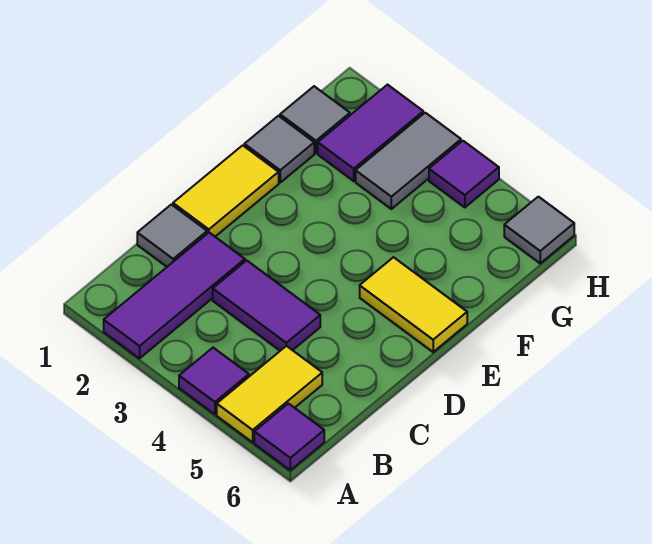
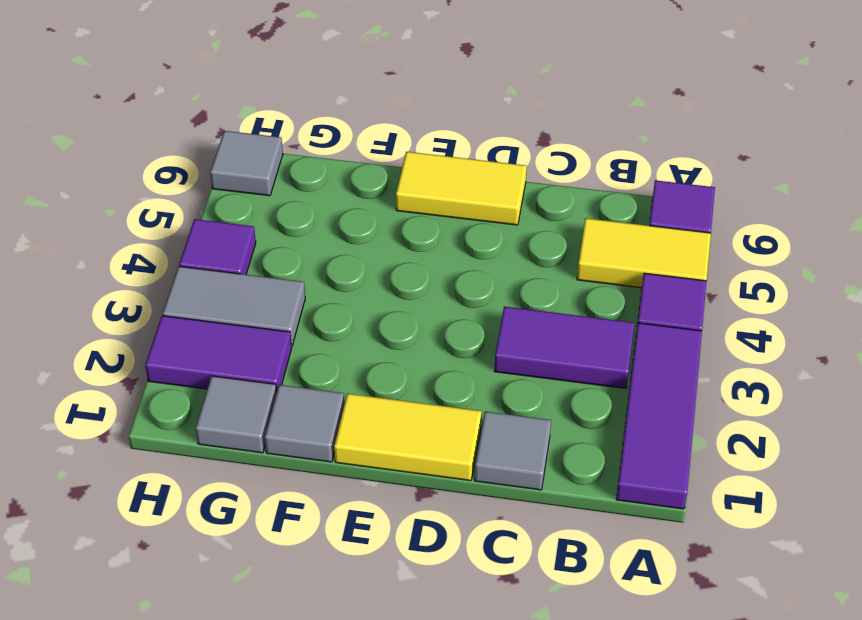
purple 1x3 tile [104,233,245,358] -> purple 1x3 tile turned to [616,323,702,509]
purple 1x2 tile [213,260,320,351] -> purple 1x2 tile turned to [494,306,634,388]
yellow 1x2 tile [360,257,467,352] -> yellow 1x2 tile turned to [396,152,527,225]

